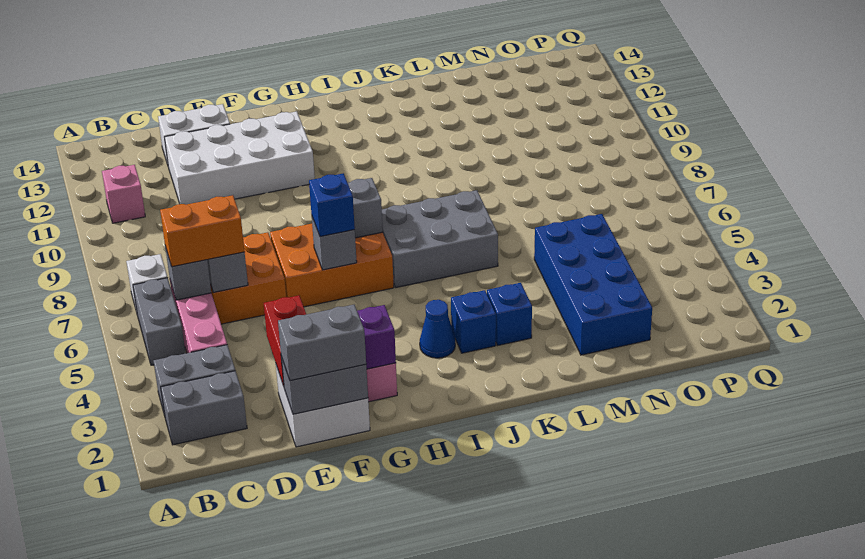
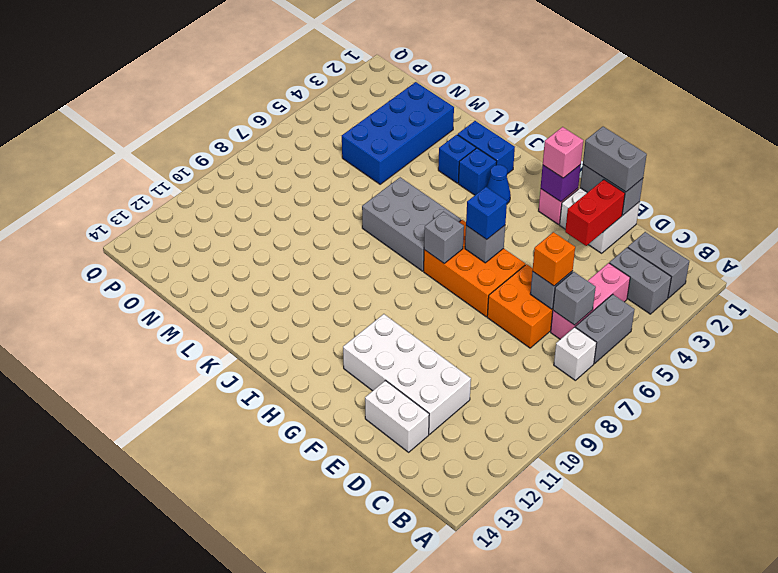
pink 1x1 brick [102,165,145,223] -> pink 1x1 brick moved to [543,127,583,178]
orange 1x2 brick [160,195,244,267] -> orange 1x1 brick [533,232,575,286]
none -> blue 1x2 brick [458,121,515,174]

